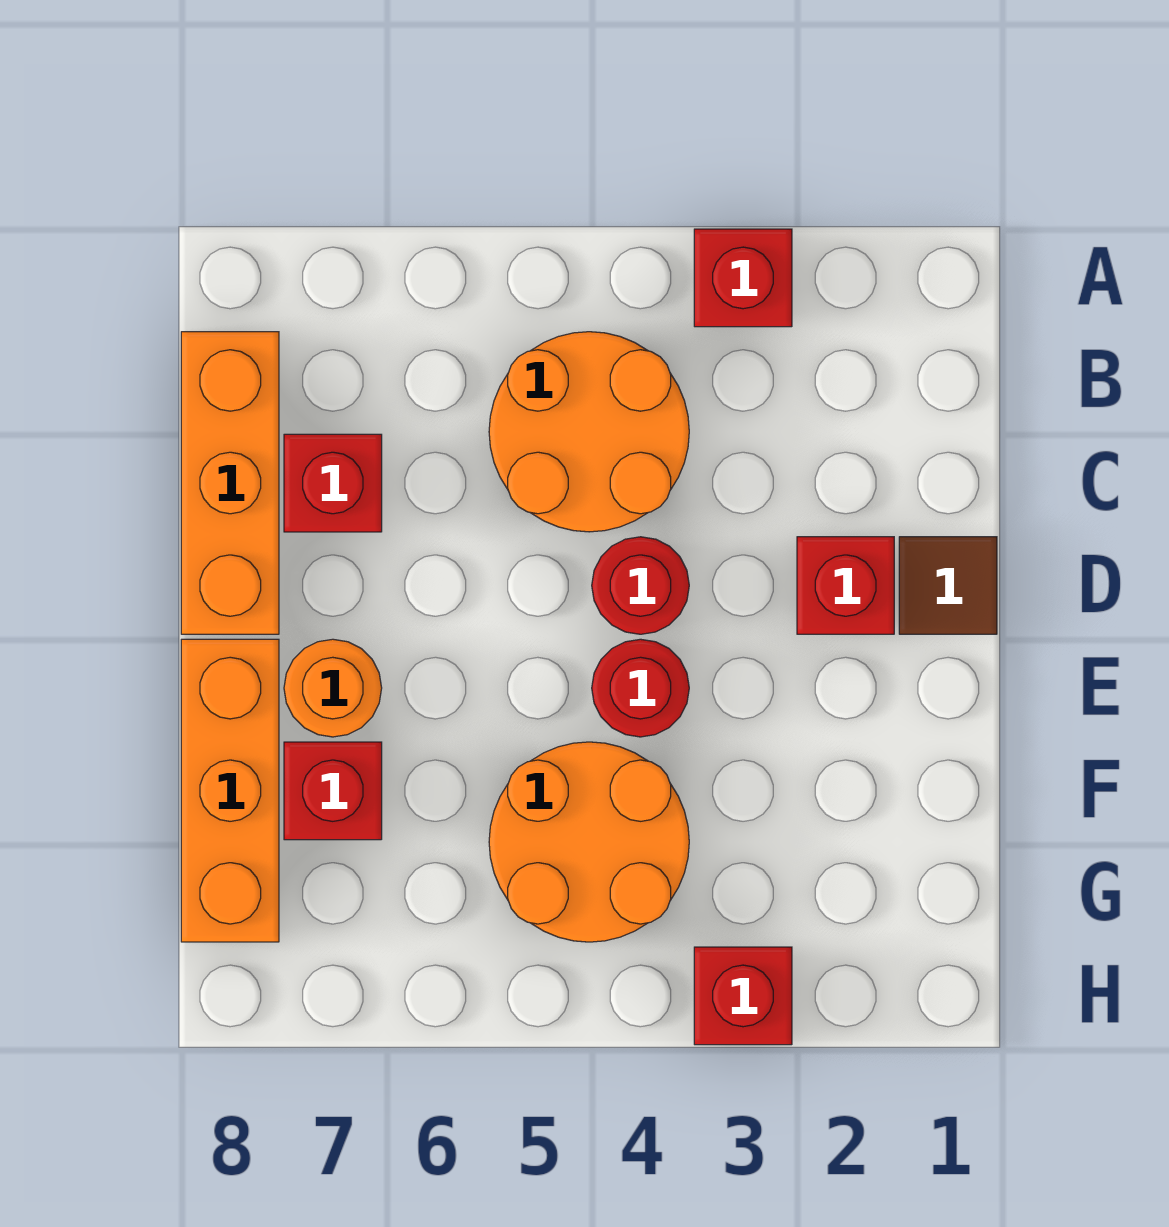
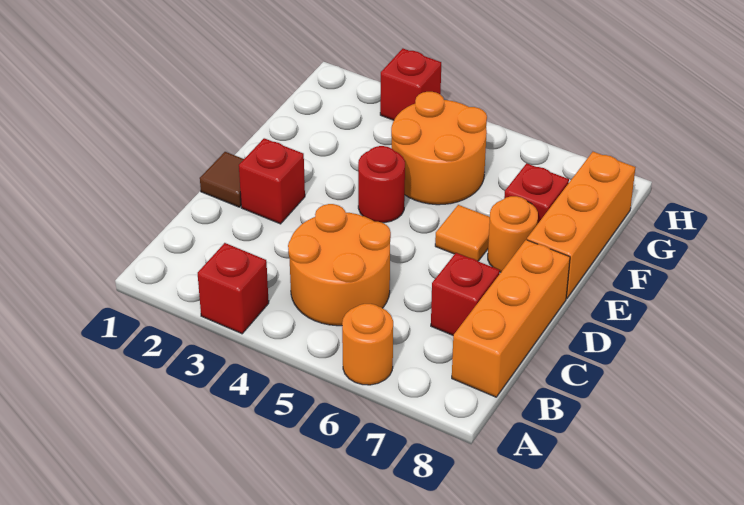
none -> orange 1x1 round brick [342,304,393,385]
red 1x1 round brick [592,537,689,634] -> none
none -> orange 1x1 tile [435,205,490,261]

